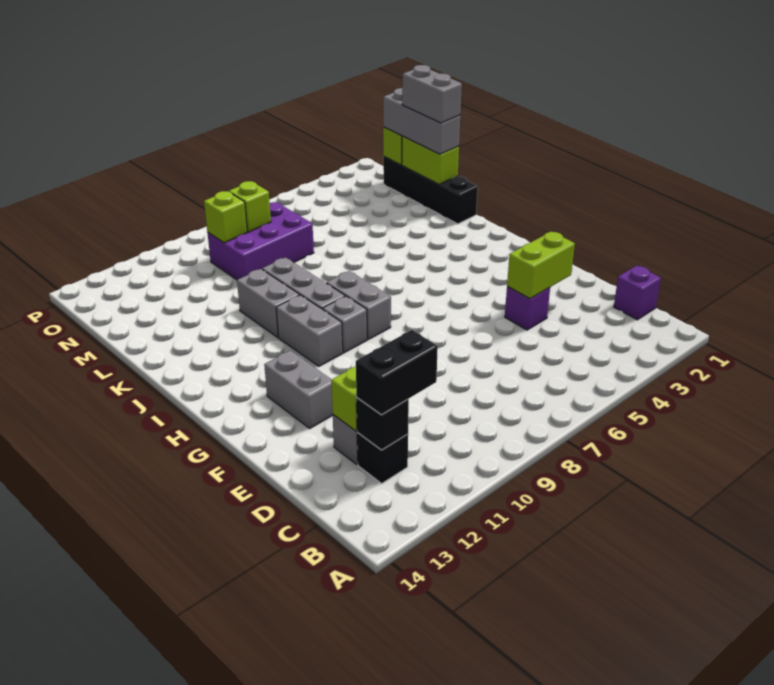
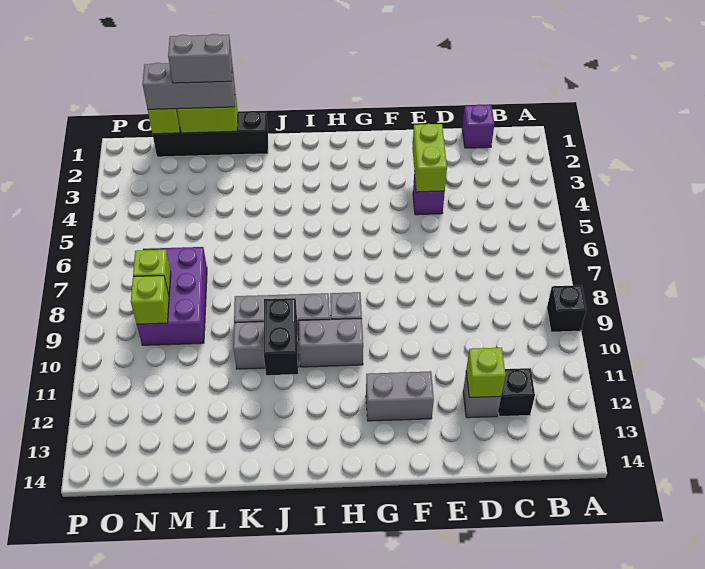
black 1x2 brick [356,330,438,415] -> black 1x2 brick moved to [264,298,298,375]
black 1x1 brick [357,398,409,450] -> black 1x1 brick moved to [547,285,586,332]
grey 1x2 brick [326,271,391,339] -> none

